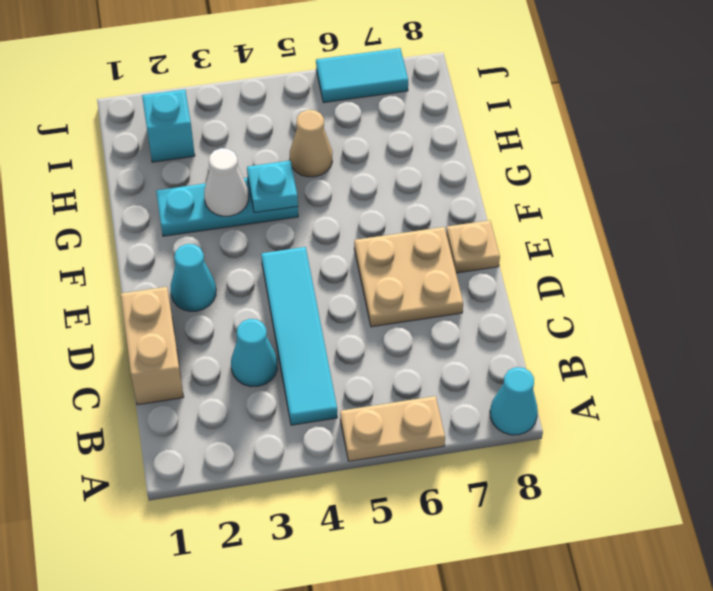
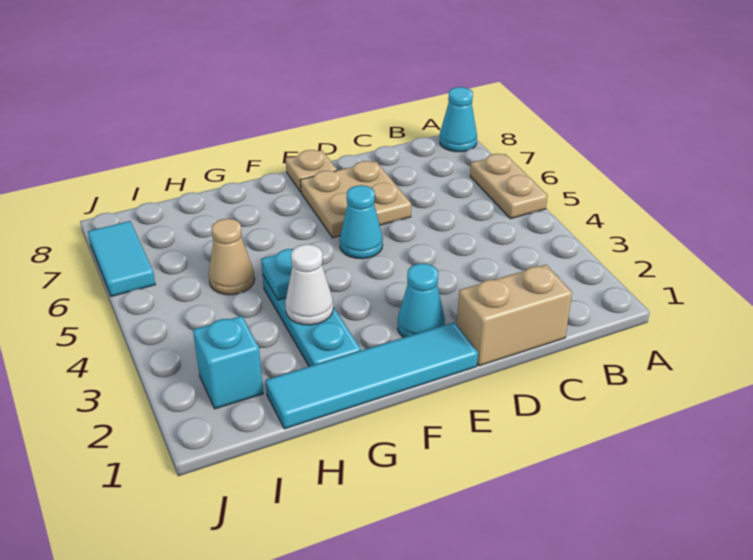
cyan 1x4 tile [261,247,337,425] -> cyan 1x4 tile moved to [265,322,478,429]
cyan 1x1 cone [231,319,277,387] -> cyan 1x1 cone moved to [340,185,383,259]

